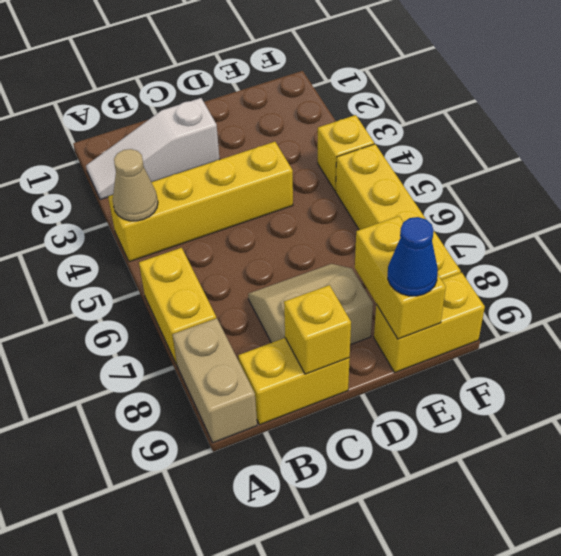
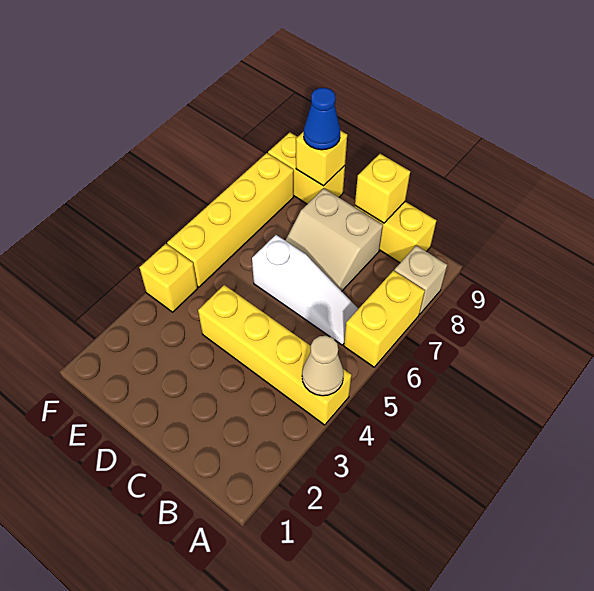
white 1x3 slope [86,98,220,200] -> white 1x3 slope moved to [252,235,358,345]
tan 1x2 brick [173,318,257,443] -> tan 1x1 brick [394,245,447,314]
yellow 1x2 brick [355,216,446,339] -> yellow 1x1 brick [296,130,347,186]

